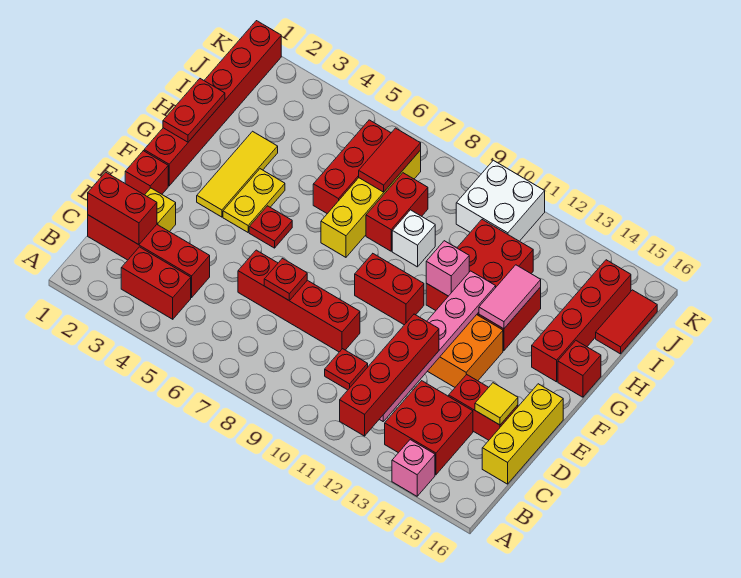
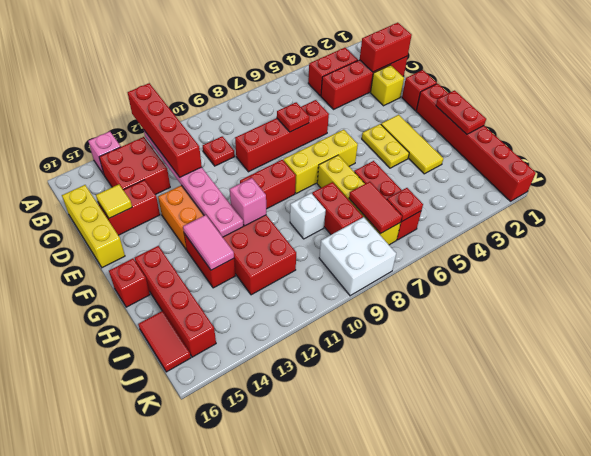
red 1x1 plate [249,206,292,248] -> red 1x1 plate moved to [387,188,423,221]
none -> yellow 1x3 brick [283,130,358,194]
white 2x2 brick [456,160,545,241] -> white 2x2 brick moved to [319,217,396,296]

